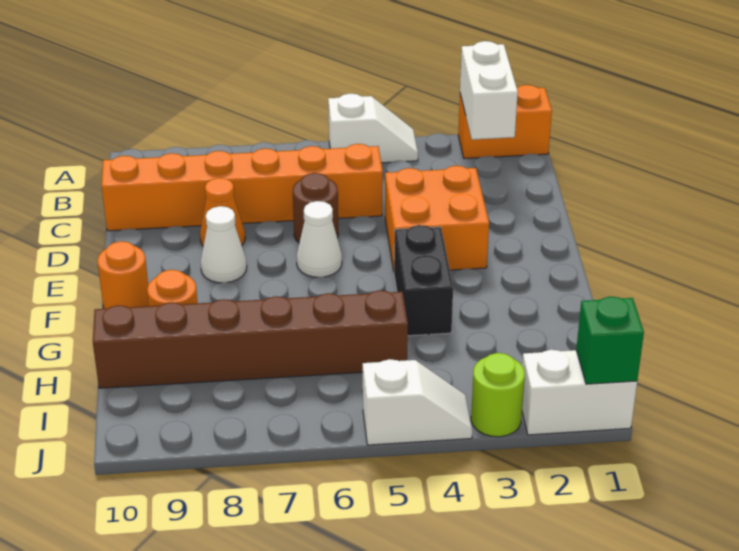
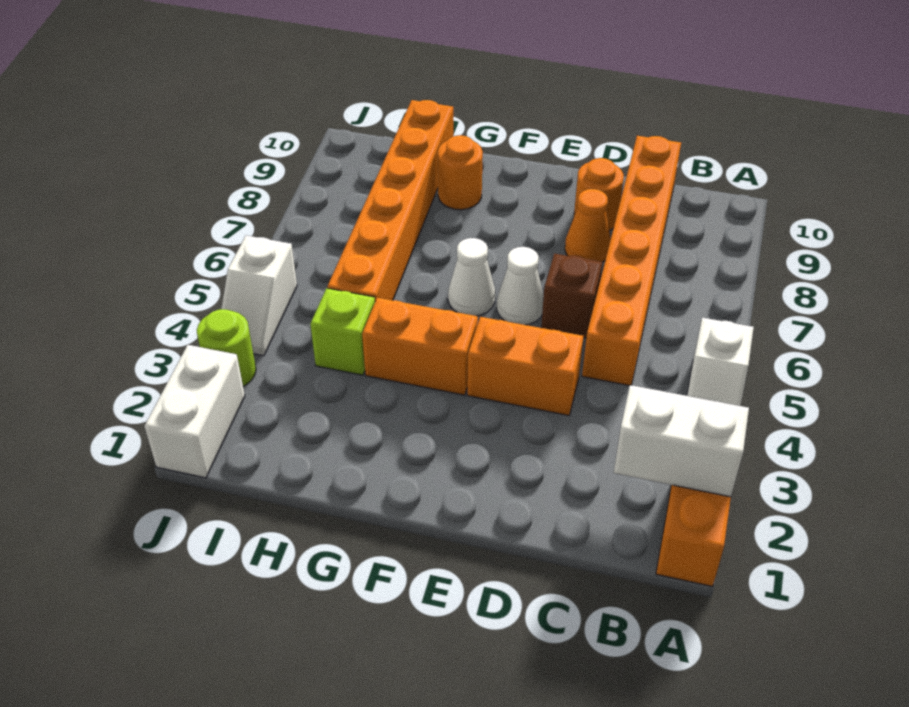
orange 2x2 brick [385,166,489,271] -> orange 1x2 brick [467,317,584,416]
brown 1x1 round brick [293,173,338,243] -> brown 1x1 brick [541,253,602,338]
white 1x1 cone [201,206,247,283] -> white 1x1 cone moved to [448,238,495,316]
black 1x2 brick [394,225,453,336] -> orange 1x2 brick [362,298,478,395]
orange 1x1 round brick [97,241,149,309] -> orange 1x1 round brick moved to [574,158,624,231]
none -> lime 1x1 brick [310,288,375,375]
brown 1x6 brick [93,290,408,388] -> orange 1x6 brick [327,100,453,301]
green 1x1 brick [576,297,644,384] -> none

